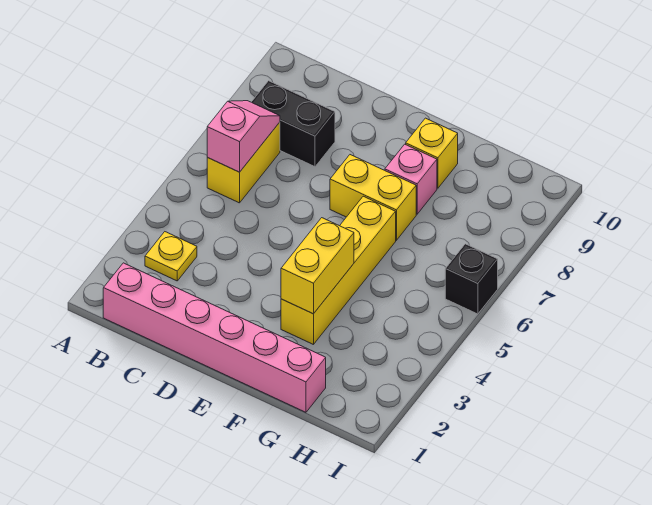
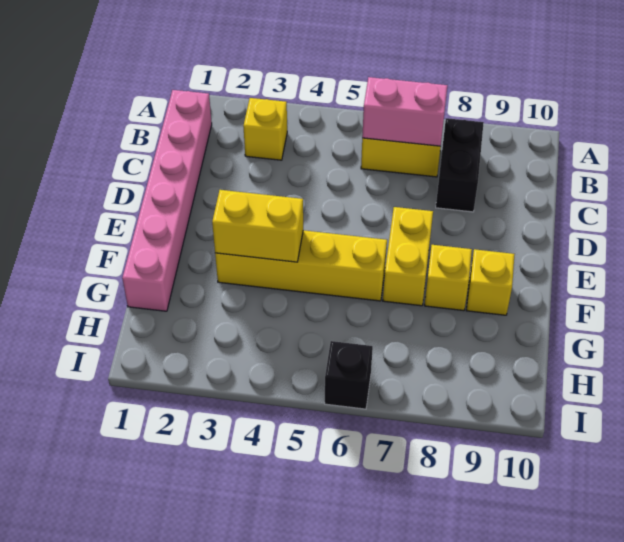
yellow 1x1 plate [145,232,197,281] -> yellow 1x1 brick [243,98,287,160]
pink 1x2 slope [207,101,280,172] -> pink 1x2 brick [362,77,448,146]
pink 1x1 brick [385,144,437,214] -> yellow 1x1 brick [425,245,472,311]

